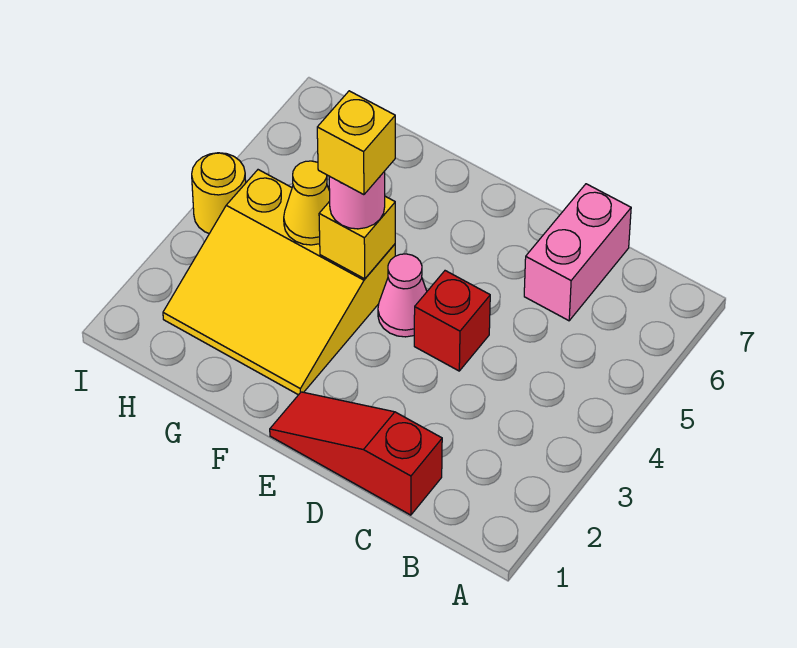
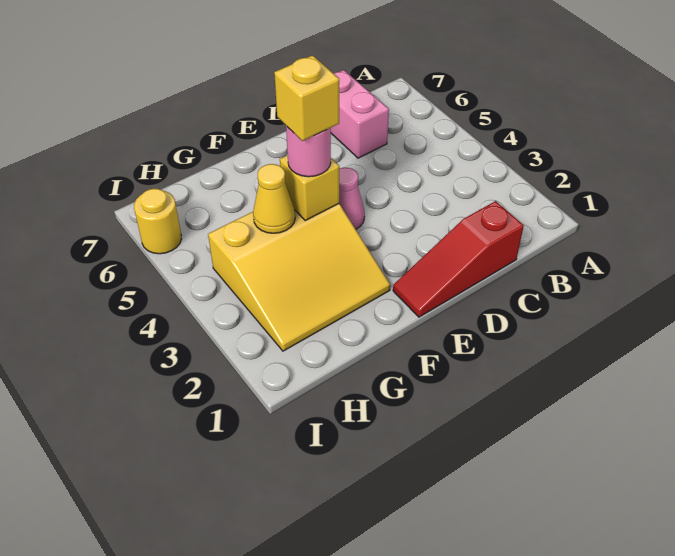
red 1x1 brick [414,271,490,371] -> none
yellow 1x1 round brick [192,153,246,234] -> yellow 1x1 round brick moved to [134,189,181,254]

